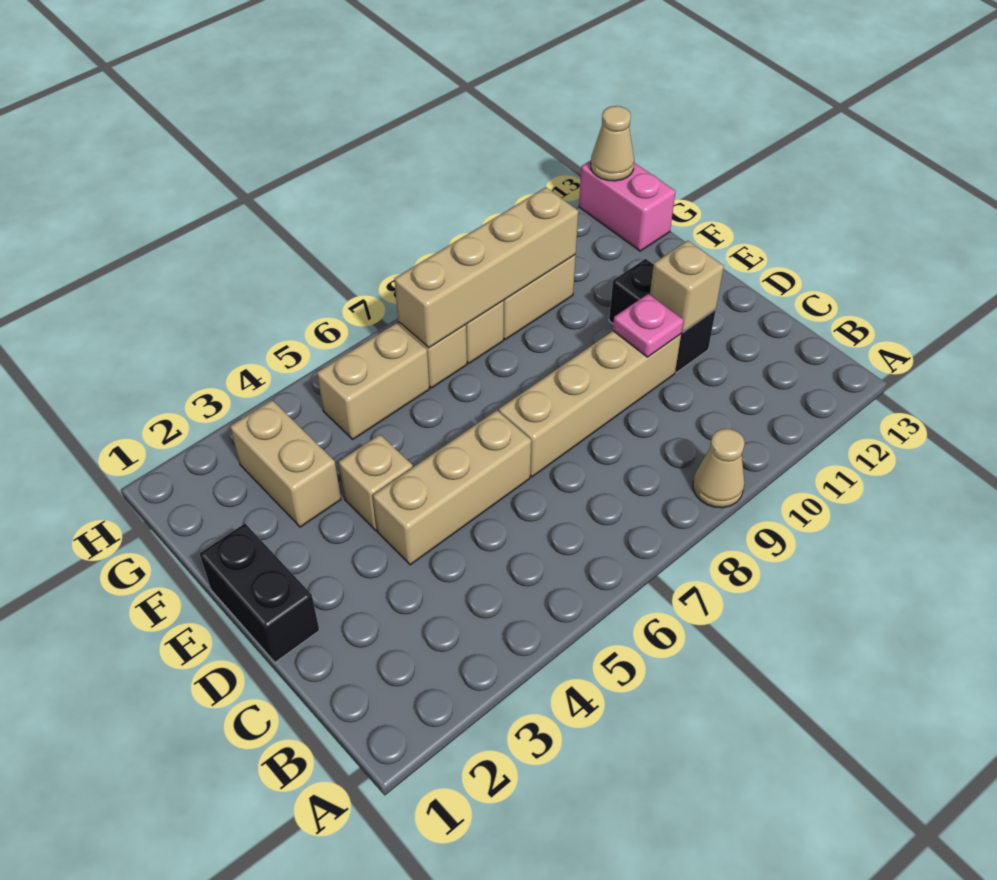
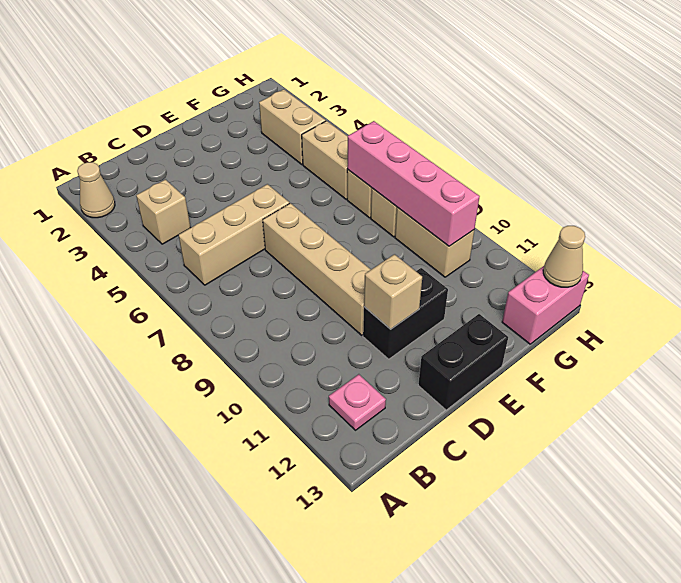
tan 1x1 cone [693,429,745,508] -> tan 1x1 cone moved to [77,162,115,218]
black 1x2 brick [199,523,319,662] -> black 1x2 brick moved to [418,314,508,410]
tan 1x3 brick [373,410,531,565] -> tan 1x3 brick turned to [179,184,289,285]
pink 1x1 plate [613,294,683,357] -> pink 1x1 plate moved to [329,374,386,430]
tan 1x1 brick [339,434,413,531] -> tan 1x1 brick moved to [136,179,190,244]
tan 1x2 brick [230,400,341,527] -> tan 1x2 brick turned to [259,89,326,165]
tan 1x4 brick [394,187,578,348] -> pink 1x4 brick [347,121,480,246]

